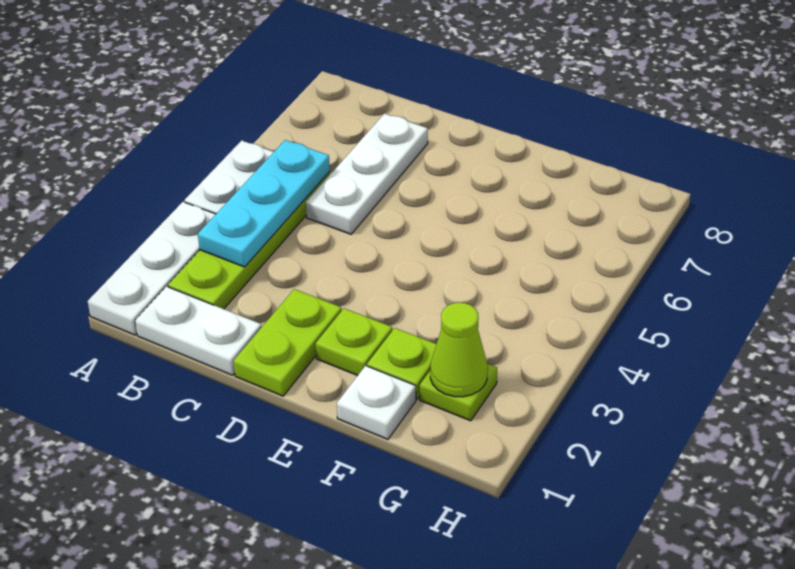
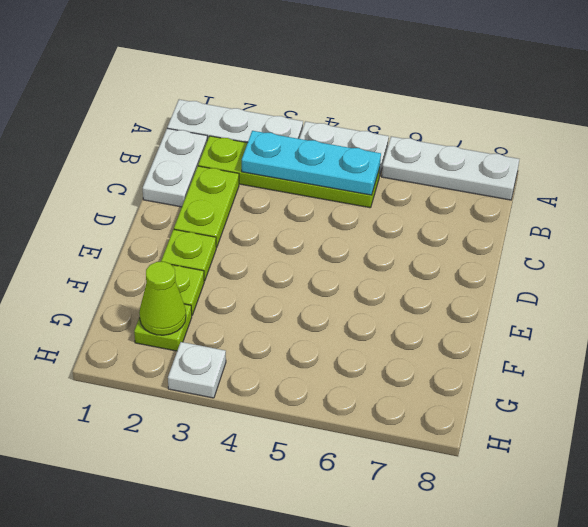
white 1x3 plate [306,113,428,234] -> white 1x3 plate moved to [382,136,519,200]
lime 1x2 plate [234,289,342,396] -> lime 1x2 plate turned to [174,166,239,247]
white 1x1 plate [337,366,416,439] -> white 1x1 plate moved to [168,342,226,398]

